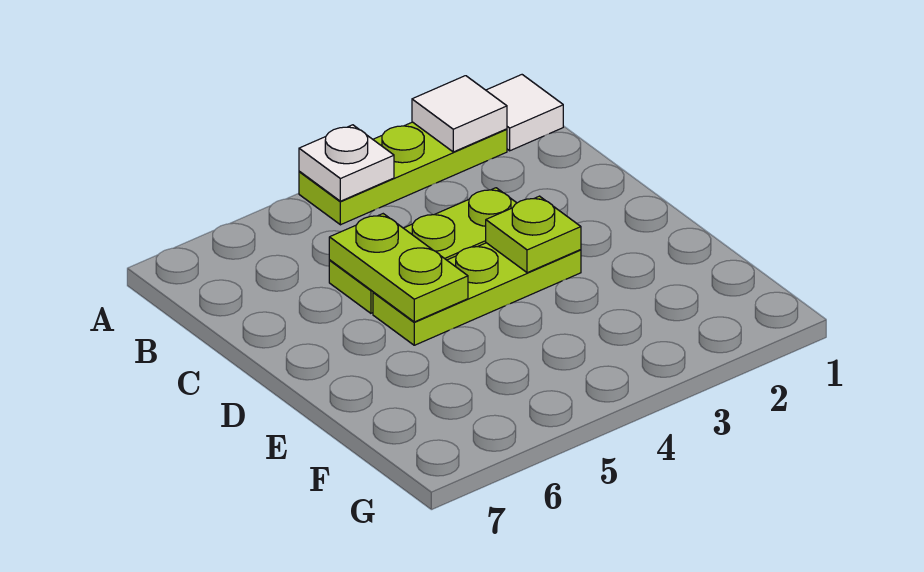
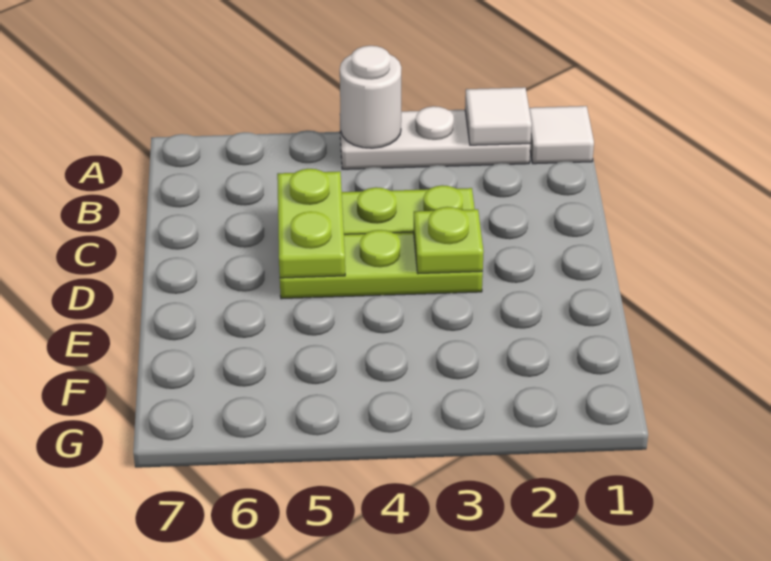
lime 1x3 plate [299,122,507,225] -> white 1x3 plate [340,106,530,169]
white 1x1 plate [299,125,394,201] -> white 1x1 round brick [340,46,401,148]

